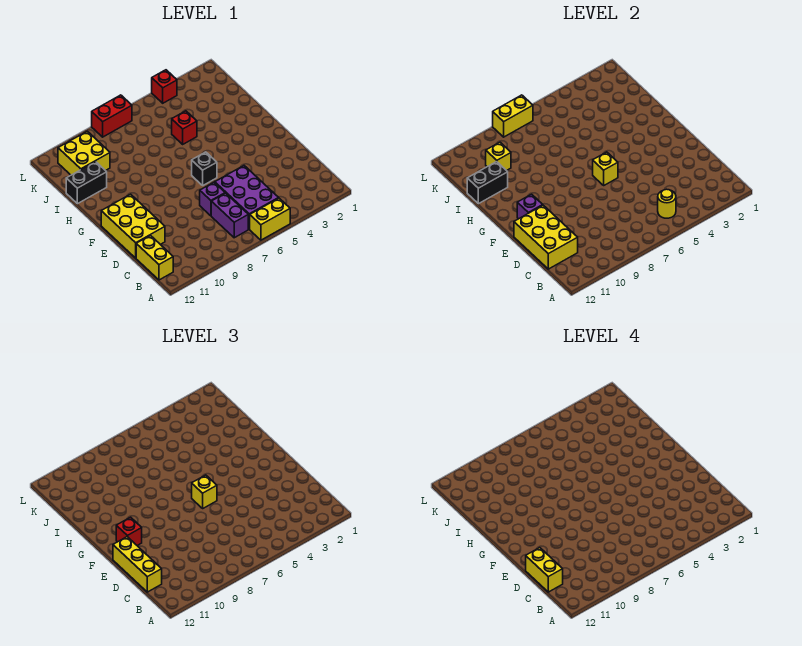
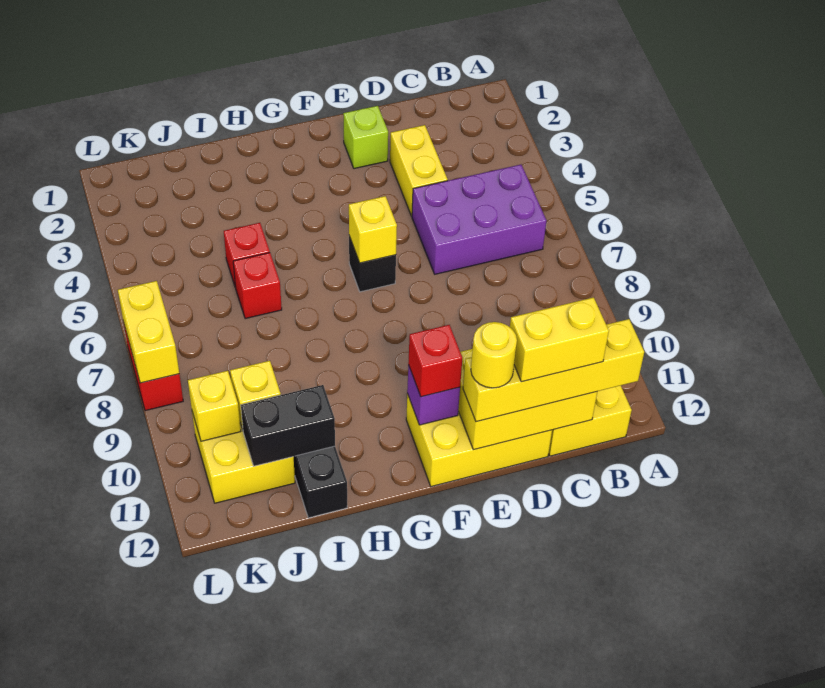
yellow 1x2 brick [250,198,290,240] -> yellow 1x2 brick moved to [390,125,448,216]
yellow 1x1 round brick [658,189,676,218] -> yellow 1x1 round brick moved to [471,322,517,388]
purple 1x2 brick [211,193,248,238] -> none
yellow 1x3 brick [113,537,162,592] -> yellow 1x4 brick [463,319,644,422]
purple 1x1 brick [200,183,225,216] -> none
none -> lime 1x1 brick [343,106,388,169]
yellow 1x1 brick [192,475,217,508] -> yellow 1x1 brick moved to [188,370,241,441]
black 1x2 brick [467,162,508,204] -> black 1x2 brick turned to [241,385,335,466]
red 1x1 brick [152,70,177,103] -> red 1x1 brick moved to [233,253,282,319]

